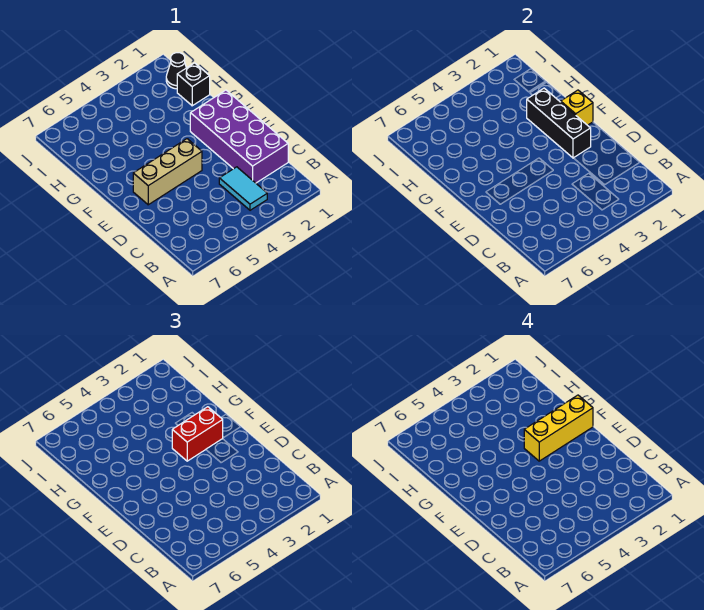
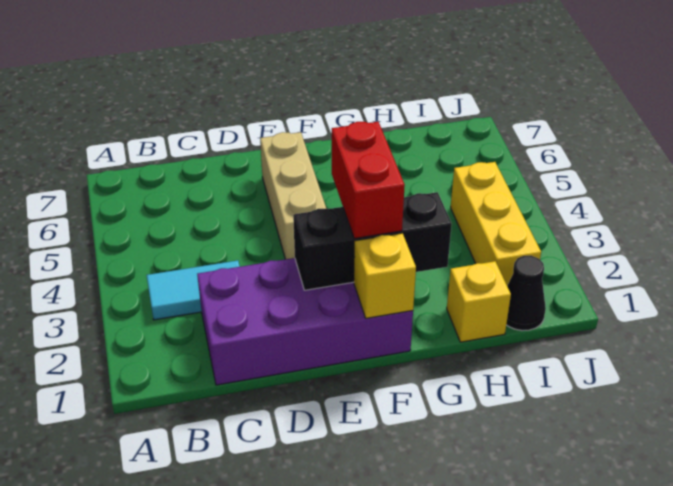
yellow 1x3 brick [524,395,593,461] -> yellow 1x3 brick moved to [451,162,541,285]
black 1x1 brick [177,63,210,106] -> yellow 1x1 brick [447,261,511,342]

